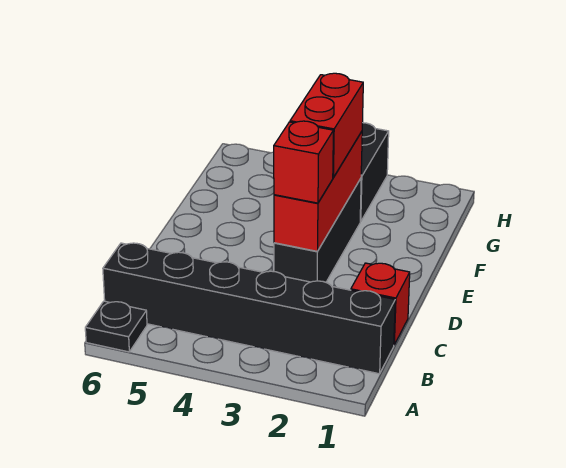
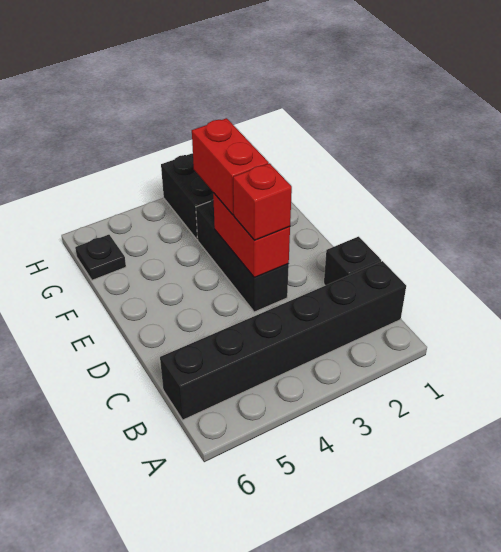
black 1x1 plate [85,301,147,352] -> black 1x1 plate moved to [75,235,126,280]
red 1x1 brick [351,263,410,345] -> black 1x1 brick [324,237,381,285]
red 1x3 brick [274,132,362,251] -> red 1x2 brick [213,193,290,277]

